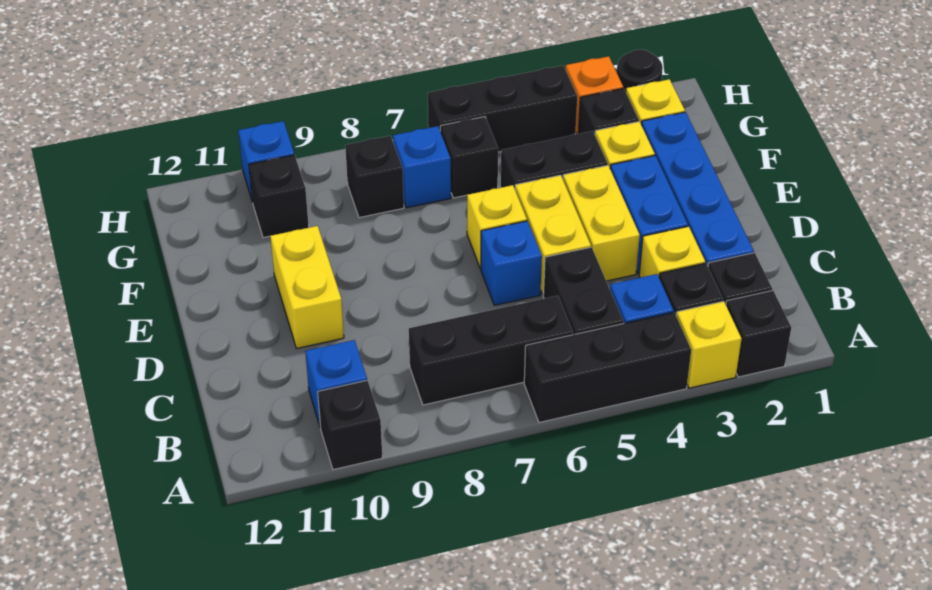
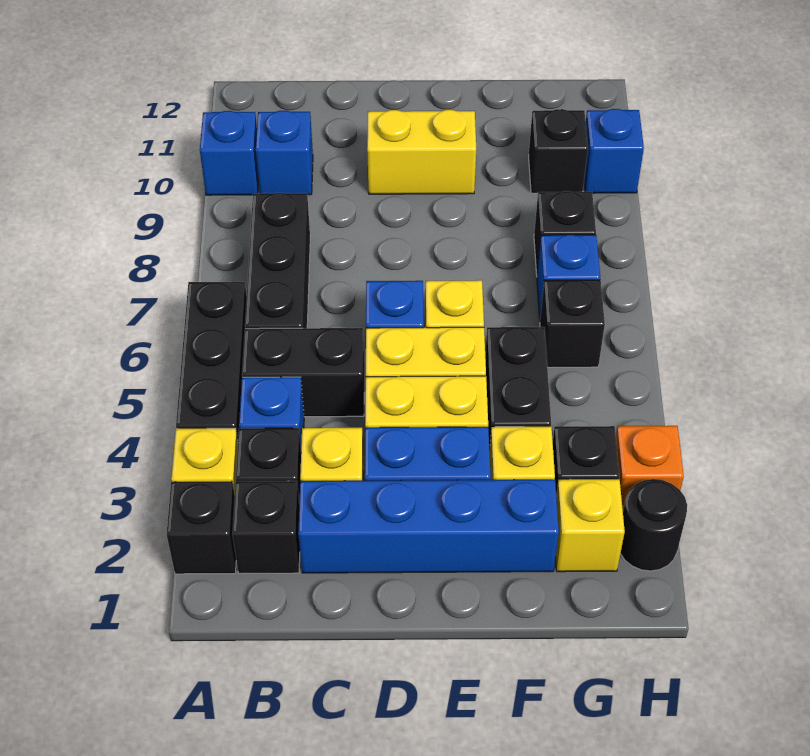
black 1x1 brick [318,380,382,470] -> blue 1x1 brick [200,111,258,195]
black 1x3 brick [428,65,577,152] -> none

